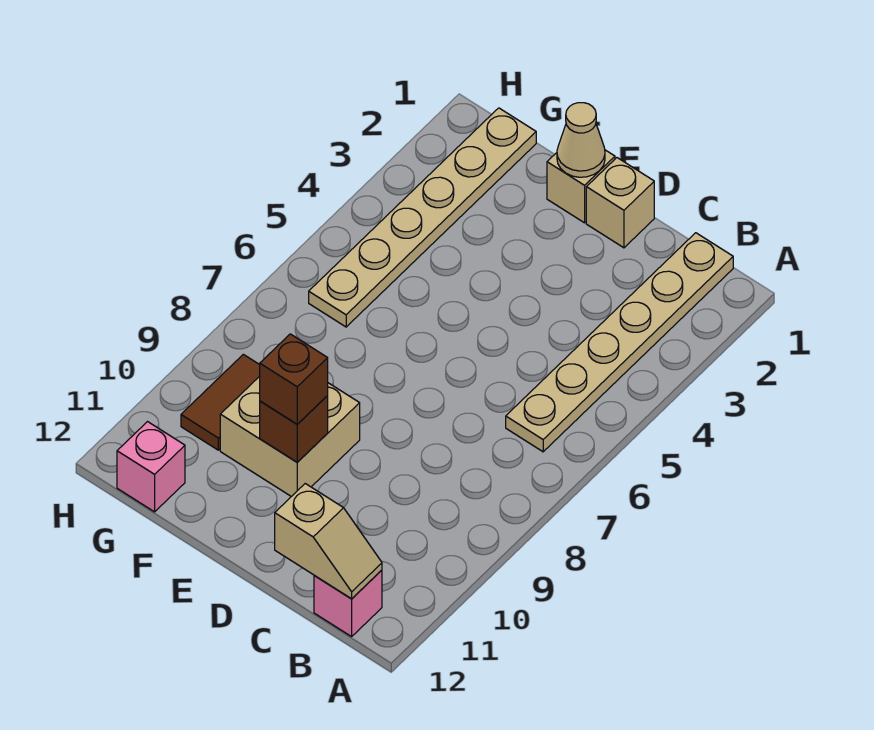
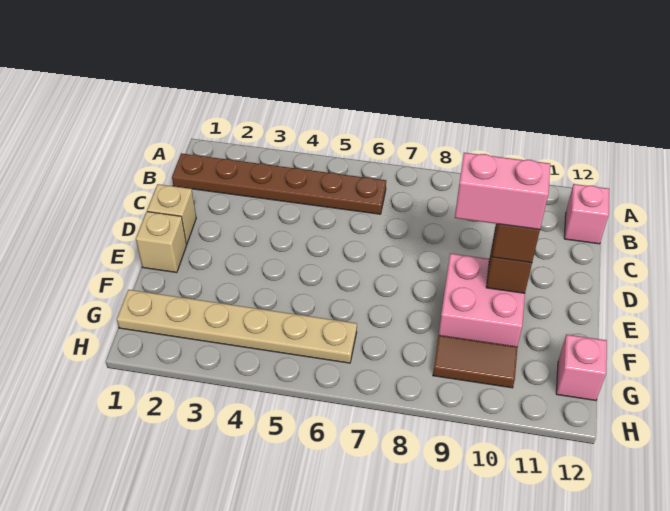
tan 1x6 plate [506,233,733,452] -> brown 1x6 plate [172,153,386,214]
tan 1x2 slope [275,484,382,599] -> none
tan 1x1 cone [557,103,605,177] -> none
tan 2x2 brick [220,376,360,497] -> pink 2x2 brick [439,253,525,347]
none -> pink 1x2 brick [455,153,550,230]

